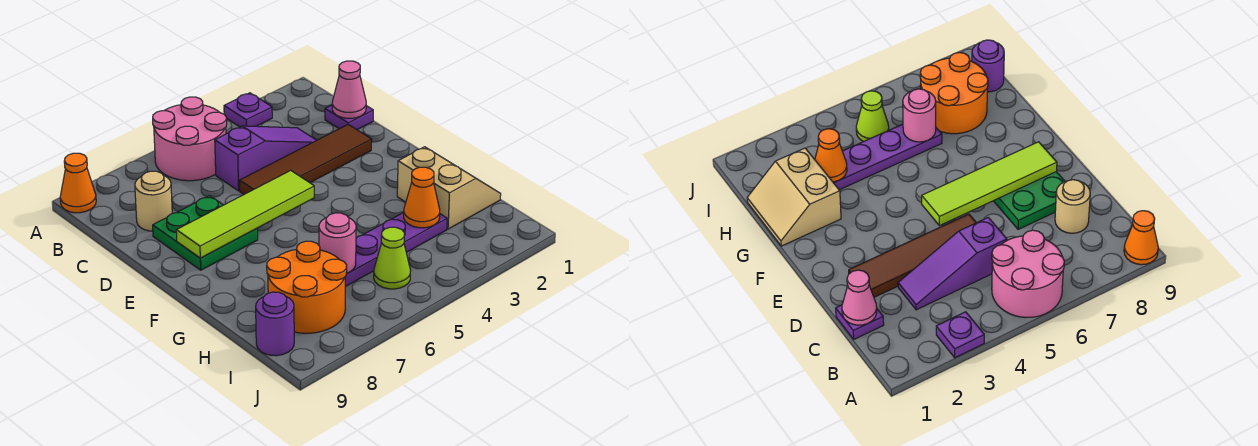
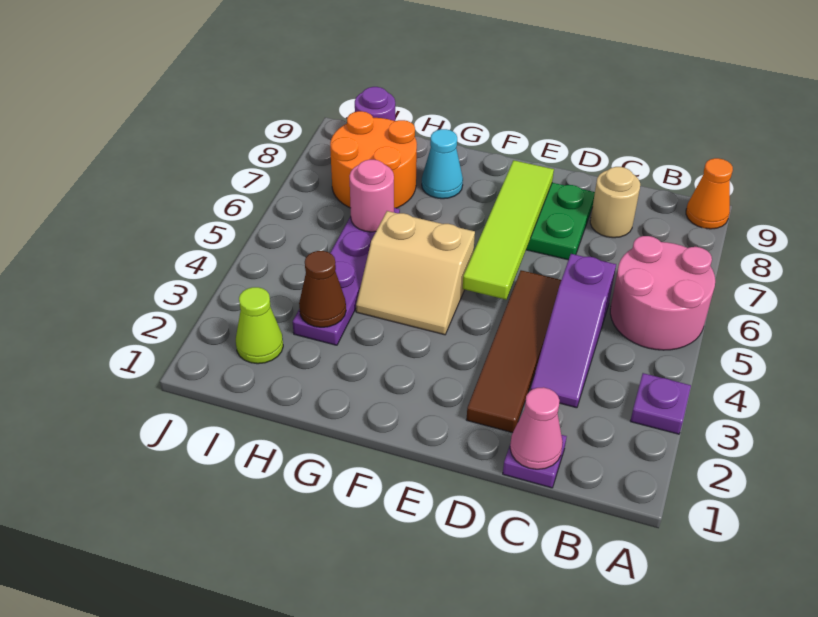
tan 2x2 slope [397,147,501,229] -> tan 2x2 slope moved to [356,211,475,335]
none -> cyan 1x1 cone [422,129,463,199]
orange 1x1 cone [404,167,440,228] -> brown 1x1 cone [299,251,346,327]
lime 1x1 cone [374,227,411,289] -> lime 1x1 cone moved to [236,287,283,364]

